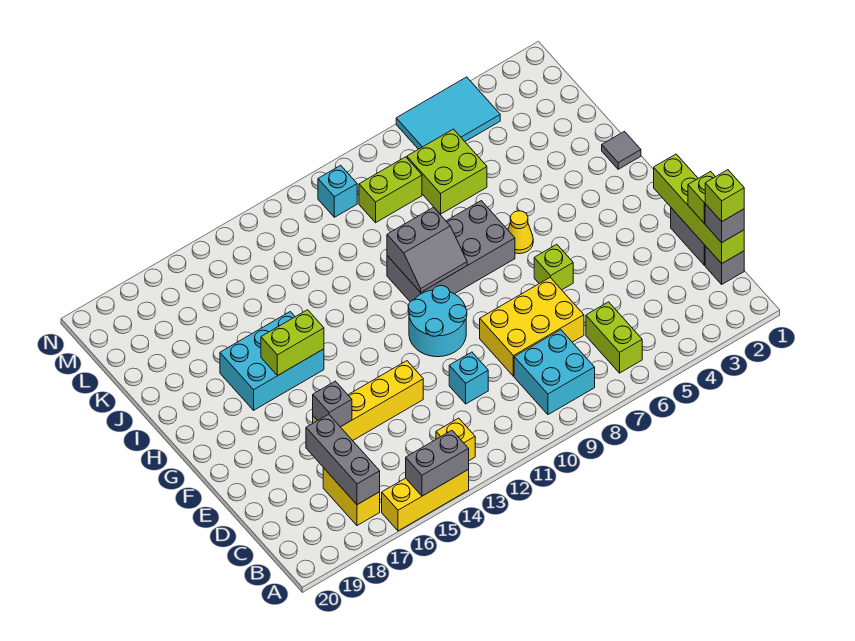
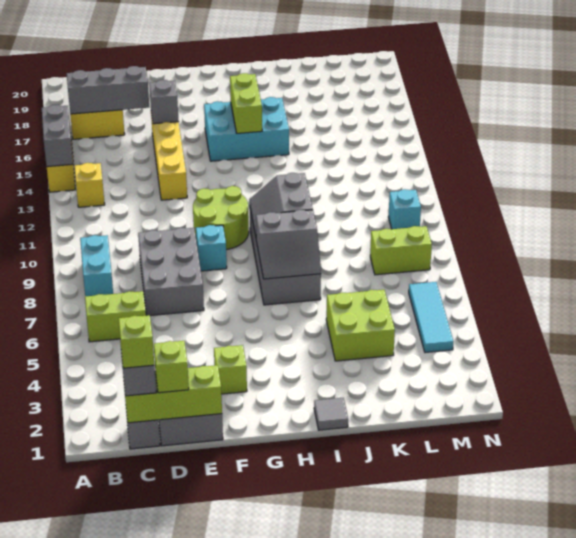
cyan 2x2 brick [514,330,595,415] -> cyan 1x2 brick [80,235,113,296]
lime 1x4 brick [654,154,744,264] -> lime 1x3 brick [124,365,222,423]
yellow 2x3 brick [480,278,584,376] -> grey 2x3 brick [138,228,204,316]
cyan 1x1 brick [449,352,488,404] -> cyan 1x1 brick moved to [196,225,227,271]
lime 1x1 brick [534,244,573,290] -> lime 1x1 brick moved to [214,345,247,394]
cyan 2x2 round brick [408,286,467,357] -> lime 2x2 round brick [193,186,249,250]
yellow 1x1 cone [508,211,533,254] -> none
none -> grey 2x2 slope [256,210,321,279]
cyan 2x3 brick [220,312,324,410] -> cyan 2x3 brick turned to [204,97,289,161]
lime 2x2 brick [407,129,487,214] -> lime 2x2 brick moved to [326,290,395,361]
lime 1x2 brick [359,157,422,223] -> lime 1x2 brick turned to [370,226,432,275]
cyan 2x3 tile [396,77,500,149] -> cyan 1x3 tile [409,282,453,353]

